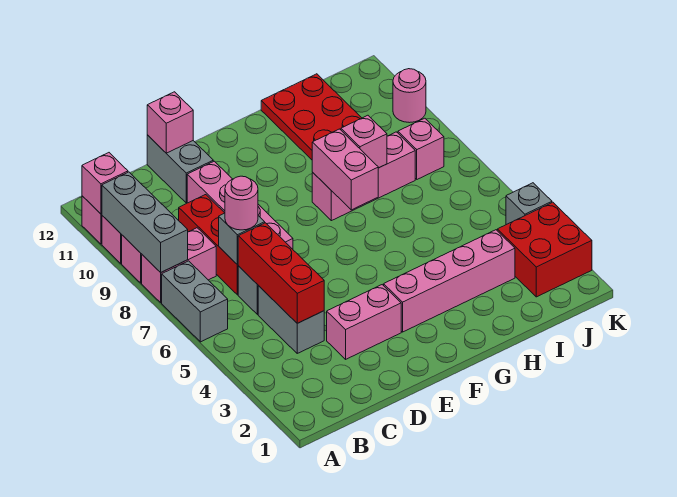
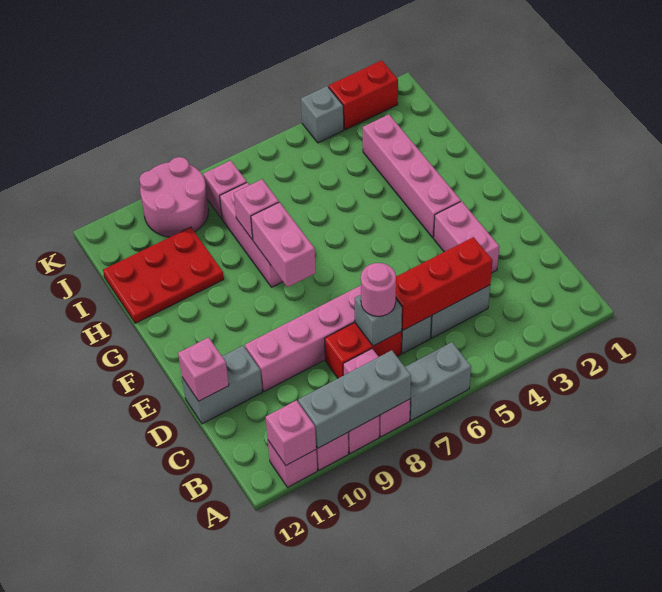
red 1x3 brick [179,195,238,295] -> red 1x2 brick [325,323,402,378]
pink 1x2 brick [312,129,378,210] -> pink 1x2 brick turned to [251,202,316,287]
red 2x2 brick [497,202,592,297] -> red 1x2 brick [329,60,398,130]
pink 1x1 round brick [393,69,426,123] -> pink 2x2 round brick [139,157,209,237]

